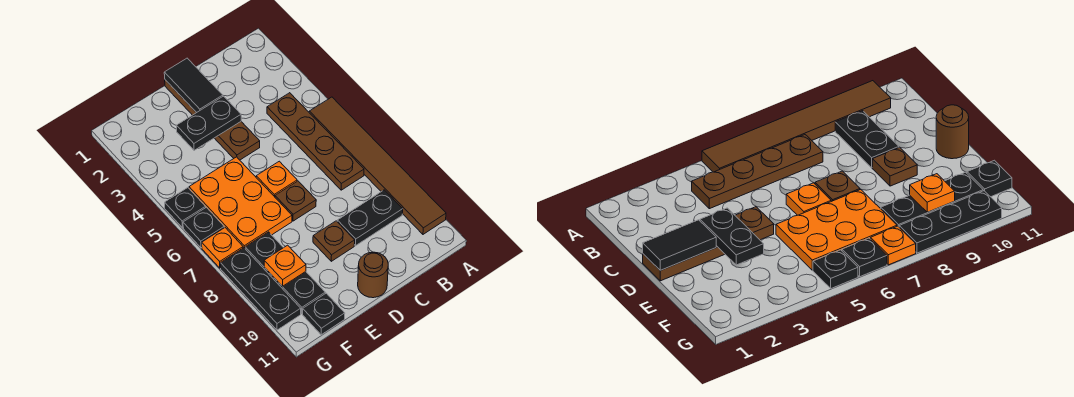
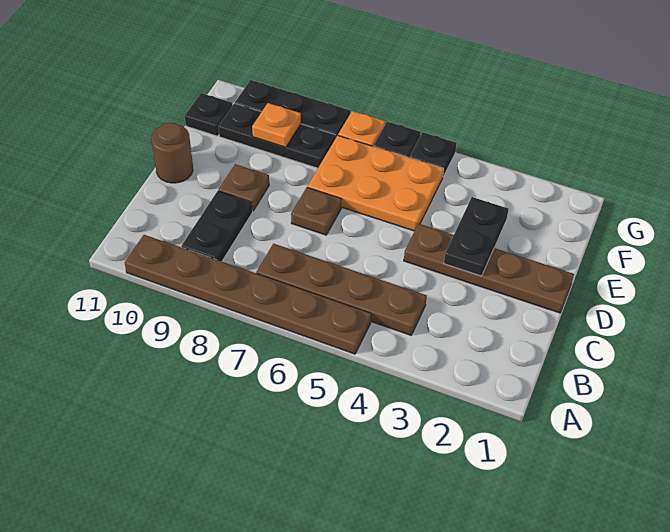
brown 1x6 tile [309,97,446,234] -> brown 1x6 plate [125,235,371,354]
black 1x2 tile [164,58,223,113] -> none
orange 1x1 plate [256,161,297,197] -> none

